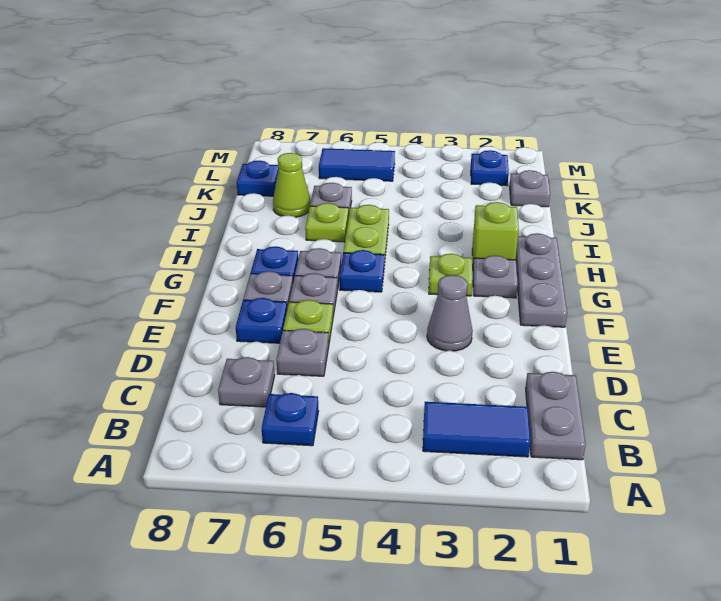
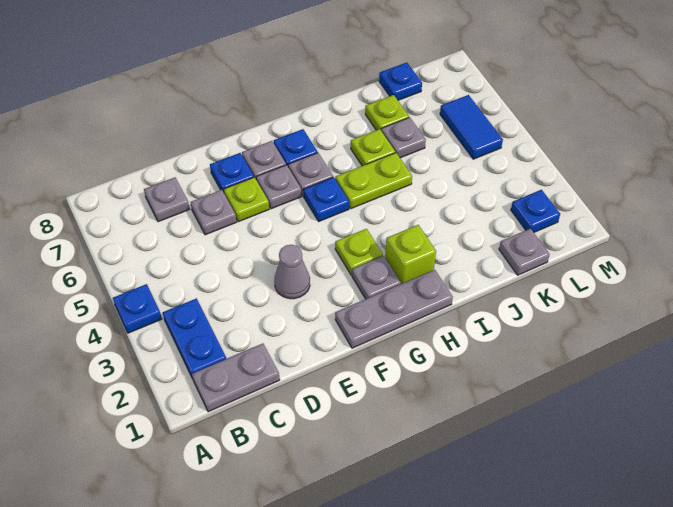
blue 1x2 tile [423,402,530,457] -> blue 1x2 plate [163,298,226,379]
blue 1x1 plate [262,393,319,446] -> blue 1x1 plate moved to [113,284,162,333]
lime 1x1 cone [273,153,311,217] -> lime 1x1 plate [365,95,409,130]

